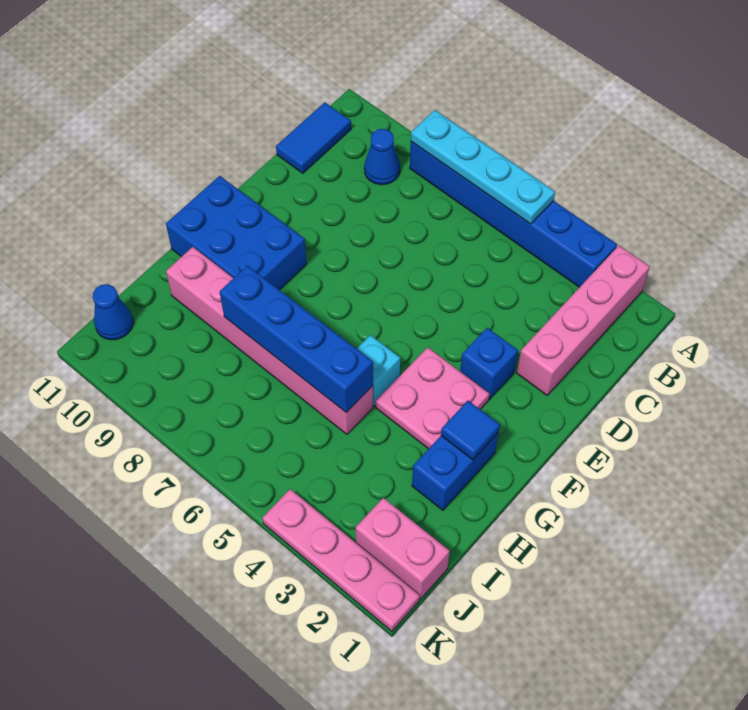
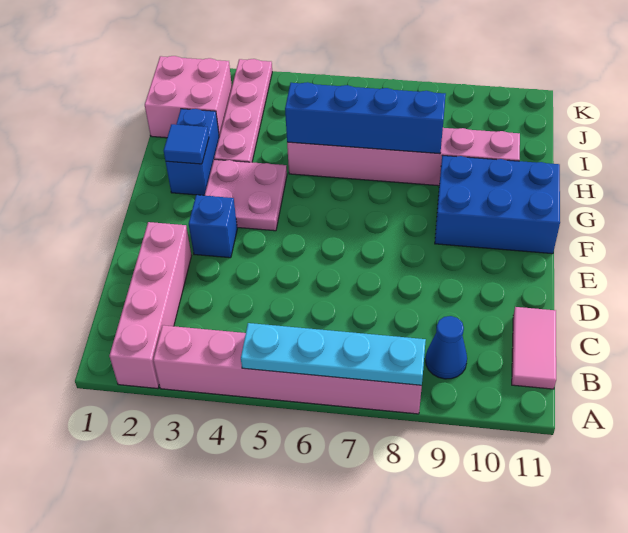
blue 1x6 brick [410,142,617,287] -> pink 1x6 brick [153,325,422,414]
blue 1x2 tile [276,102,351,173] -> pink 1x2 tile [512,307,556,389]
cyan 1x1 brick [357,335,400,406] -> none
pink 1x2 brick [356,498,450,599] -> pink 2x2 brick [145,56,232,138]
blue 1x1 cone [93,284,133,340] -> none
pink 1x4 plate [262,489,420,631] -> pink 1x4 plate turned to [214,59,272,162]

